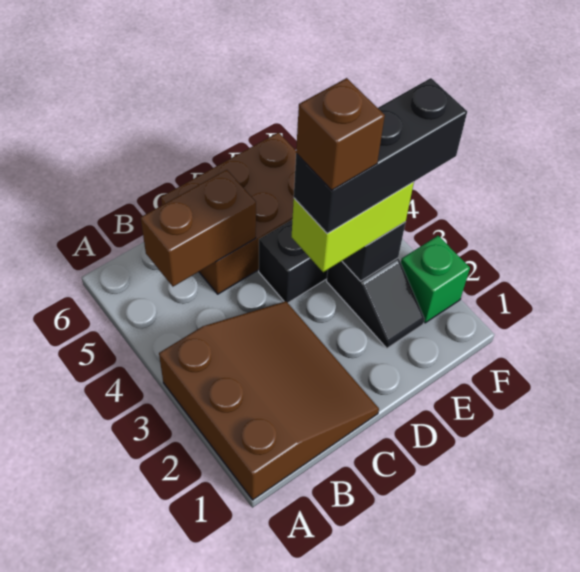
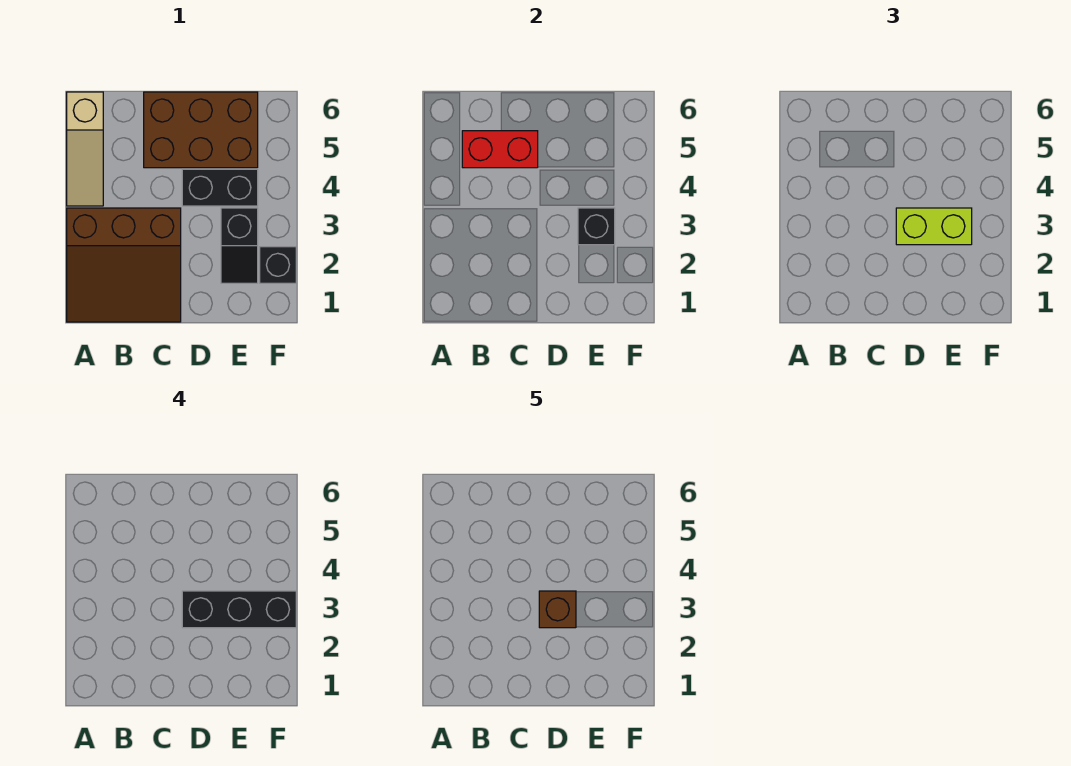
brown 3x3 slope [159,301,379,500] -> brown 3x3 slope turned to [67,208,181,322]
none -> tan 1x3 slope [67,92,103,206]
brown 1x2 brick [141,170,256,287] -> red 1x2 brick [462,131,538,168]
green 1x1 brick [401,236,470,323] -> black 1x1 brick [260,247,296,283]

